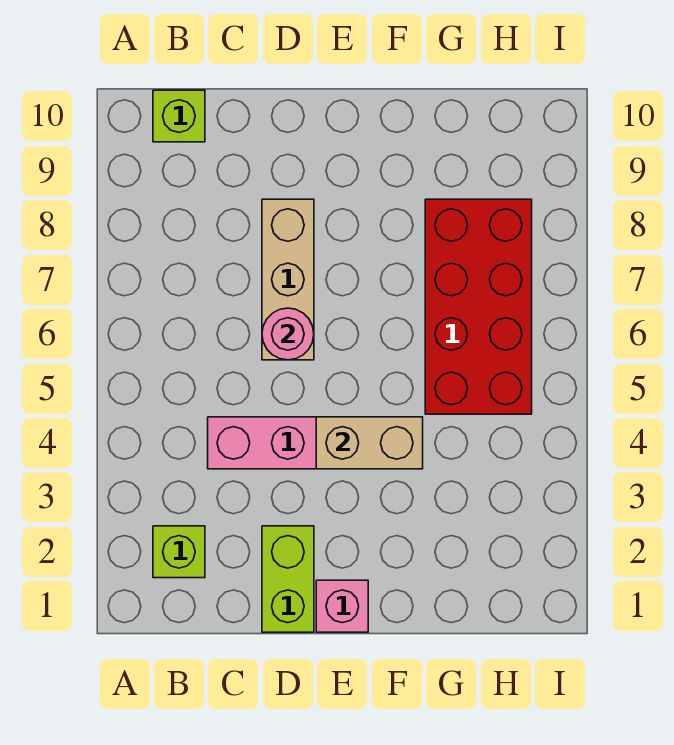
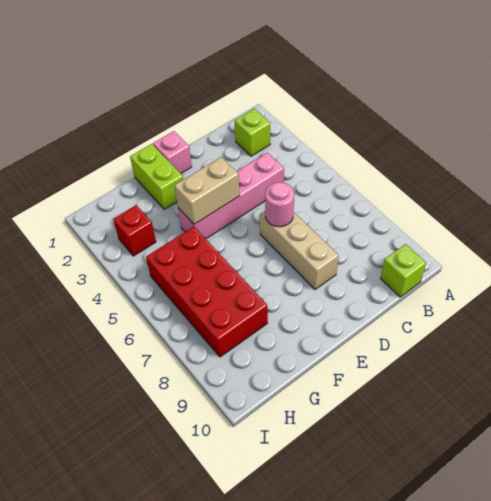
lime 1x2 brick [262,526,314,632] -> lime 1x2 brick moved to [130,144,183,209]
none -> red 1x1 brick [113,205,156,256]

